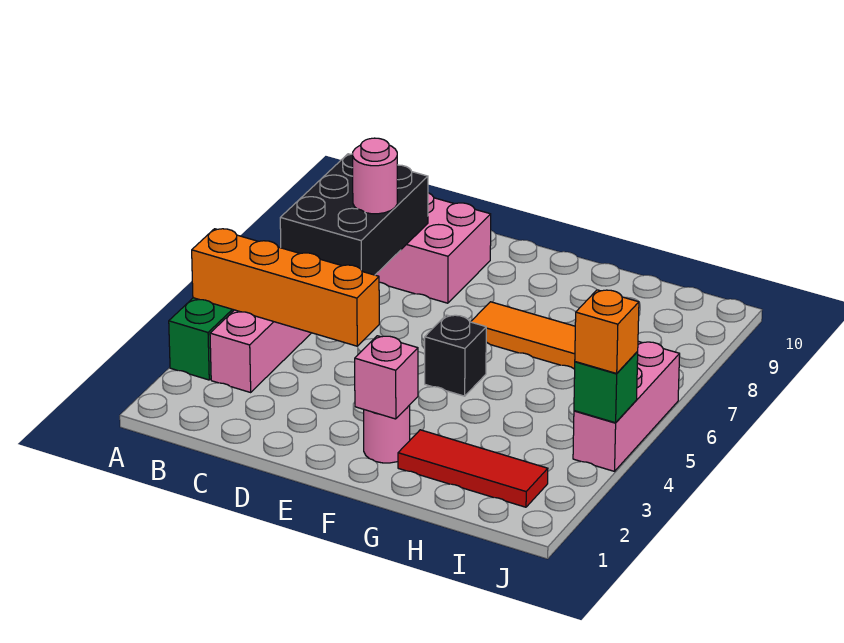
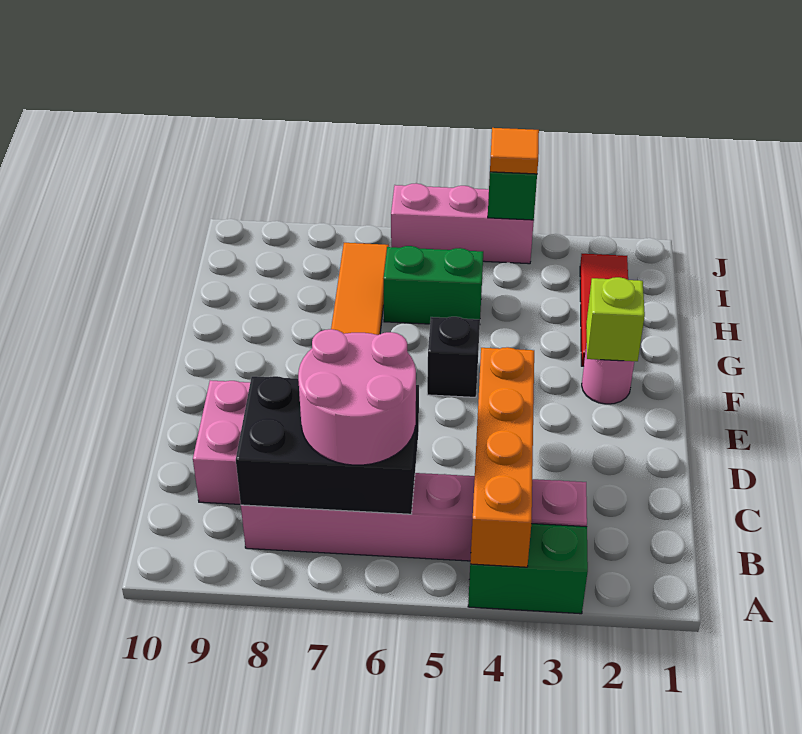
pink 1x1 round brick [353,138,397,214] -> pink 2x2 round brick [298,329,416,465]
pink 1x1 brick [355,336,418,419] -> lime 1x1 brick [586,277,645,361]
none -> green 1x2 brick [384,246,483,324]
orange 1x1 brick [575,290,639,373] -> orange 1x1 tile [490,128,539,174]

